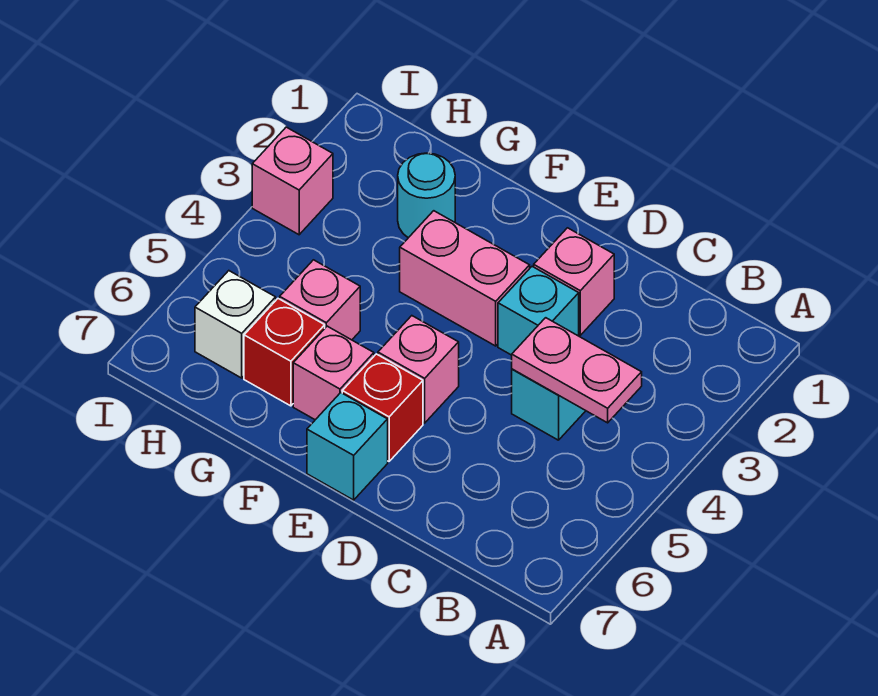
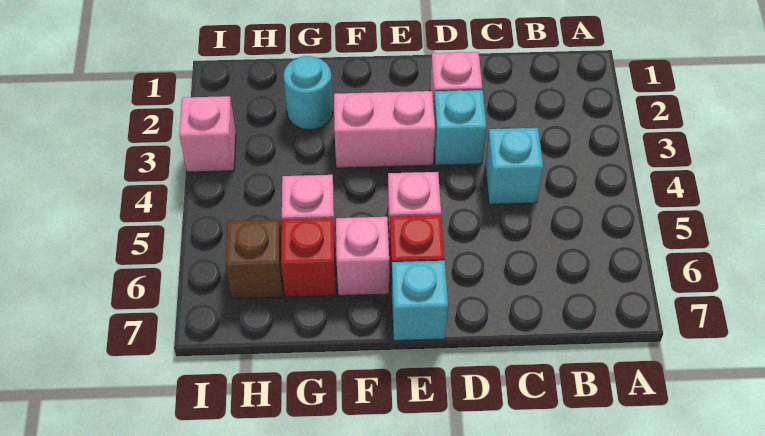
pink 1x2 plate [512,318,642,423] -> none
white 1x1 brick [195,271,276,378] -> brown 1x1 brick [226,220,283,299]

